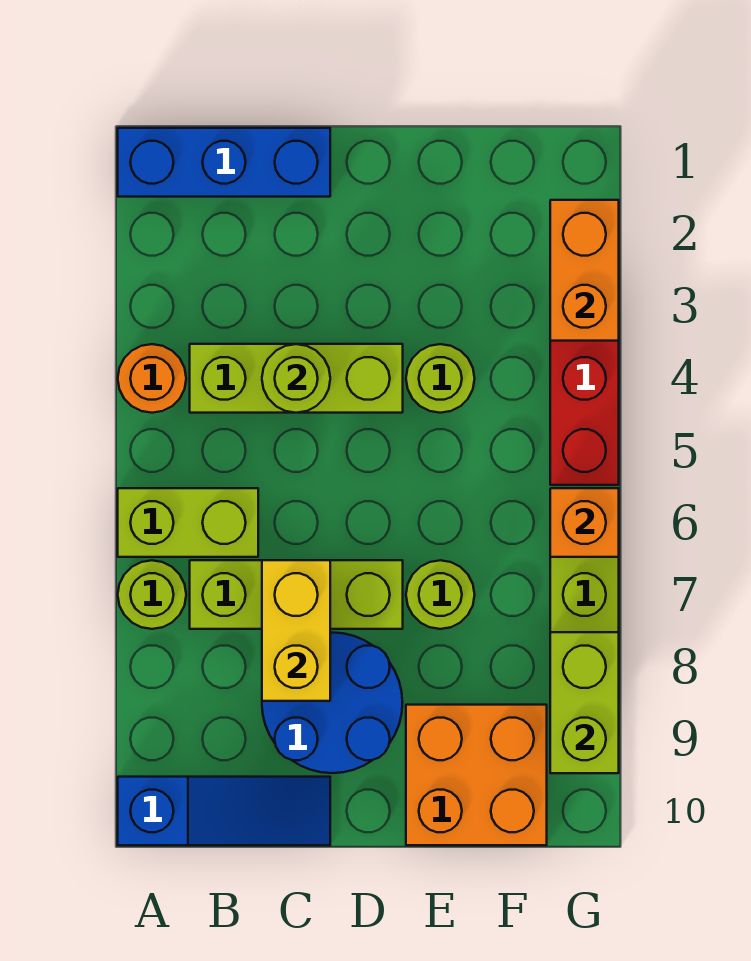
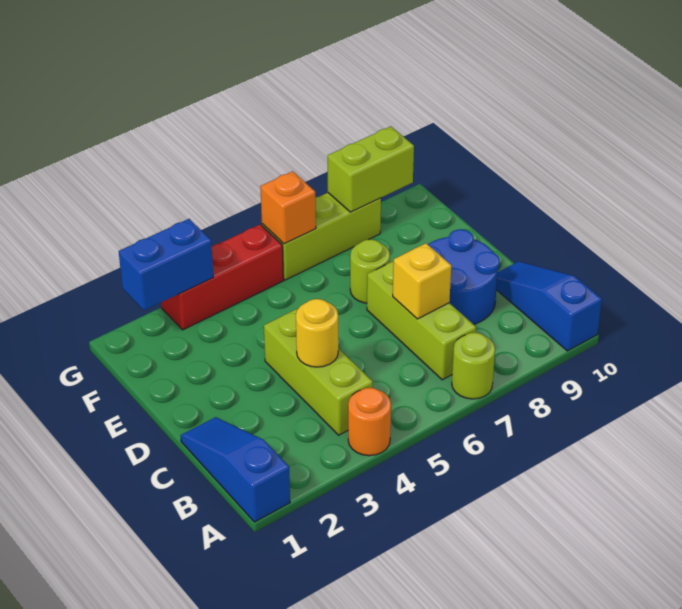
blue 1x3 brick [118,128,330,197] -> blue 1x3 slope [181,417,290,522]
lime 1x2 brick [118,488,258,557] -> none
lime 1x1 round brick [262,344,330,413] -> yellow 1x1 round brick [296,299,338,367]
yellow 1x2 brick [262,560,330,701] -> yellow 1x1 brick [393,243,451,319]
lime 1x1 round brick [406,344,475,413] -> none
orange 2x2 brick [406,705,547,845] -> none
orange 1x2 brick [550,200,619,341] -> blue 1x2 brick [119,219,213,310]

